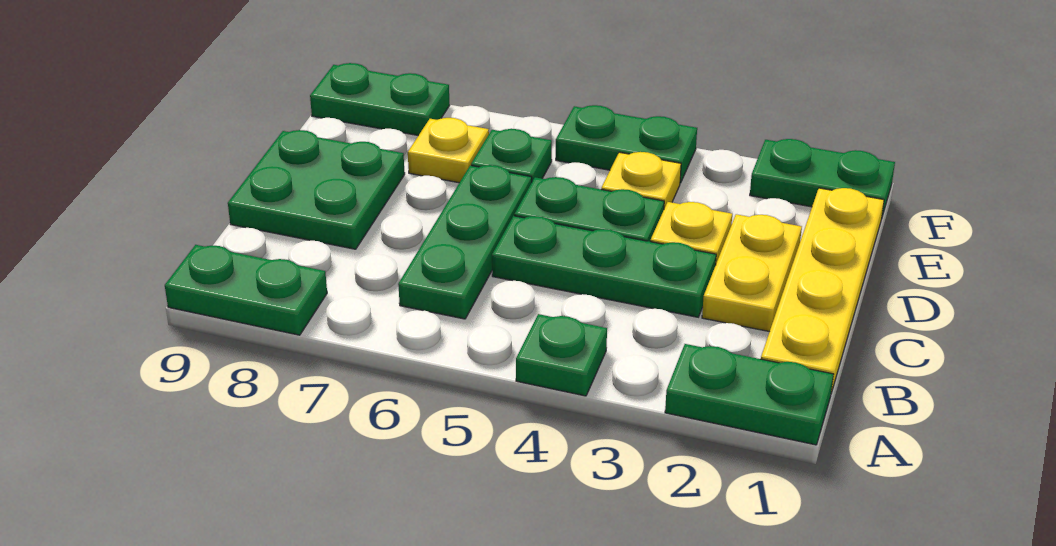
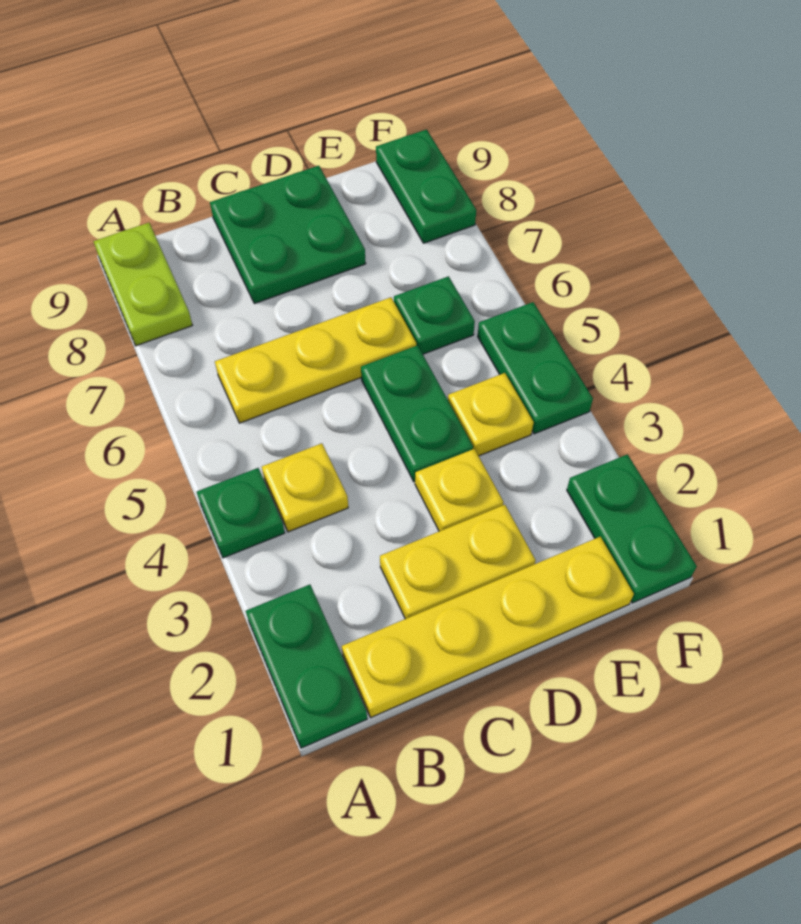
green 1x2 plate [165,245,327,335] -> lime 1x2 plate [93,223,192,346]
green 1x3 plate [398,165,532,319] -> yellow 1x3 plate [215,297,416,423]
green 1x3 plate [492,216,716,317] -> none
yellow 1x1 plate [408,118,489,183] -> yellow 1x1 plate moved to [262,443,348,532]

